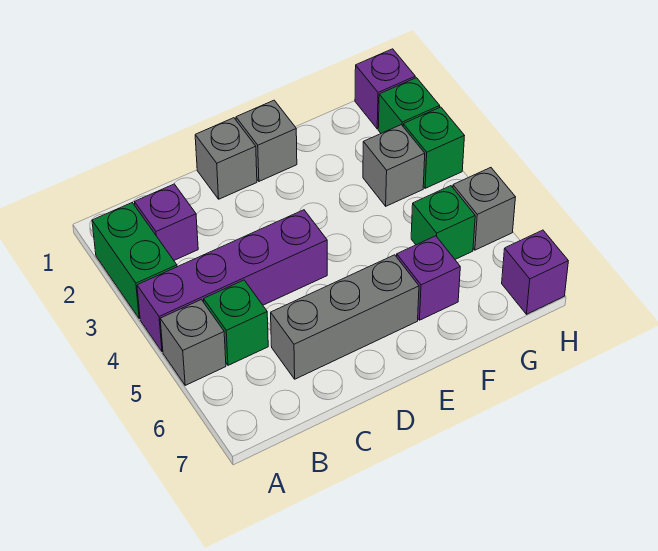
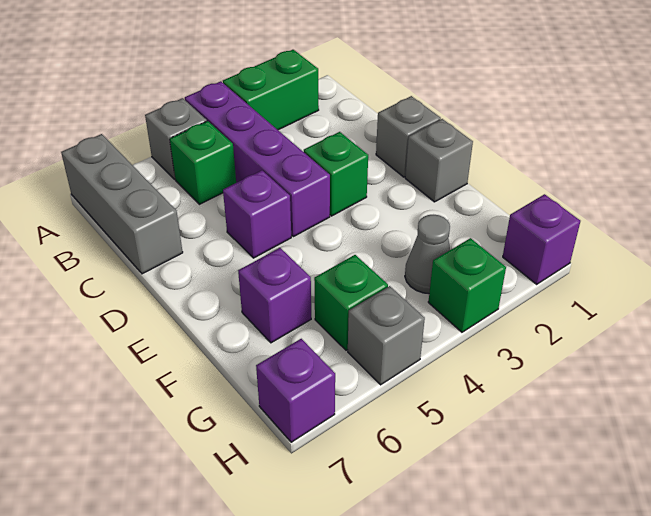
purple 1x1 brick [135,184,198,260] -> purple 1x1 brick moved to [223,170,291,258]
grey 1x3 brick [271,255,419,379] -> grey 1x3 brick moved to [61,134,183,274]
grey 1x1 brick [363,125,425,206] -> grey 1x1 cone [405,215,450,294]
green 1x1 brick [378,78,440,133] -> green 1x1 brick moved to [304,132,368,216]

